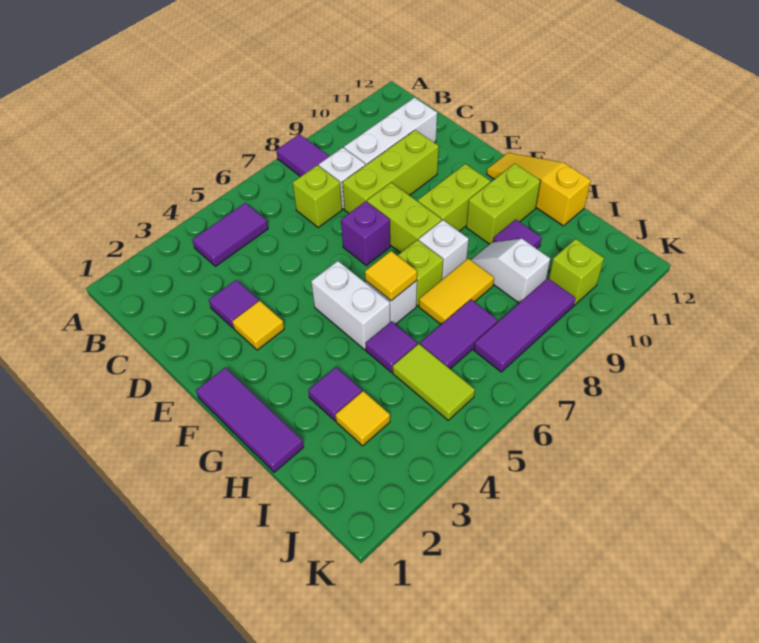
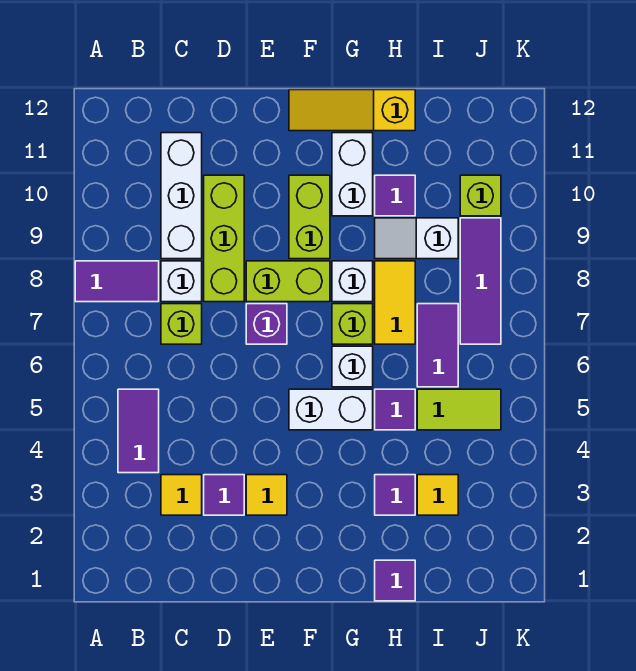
purple 1x3 tile [196,368,304,472] -> purple 1x1 tile [375,560,415,601]
yellow 1x1 tile [365,251,417,301] -> yellow 1x1 tile moved to [161,475,202,515]
lime 1x2 brick [466,164,540,244] -> white 1x2 brick [332,133,373,216]

